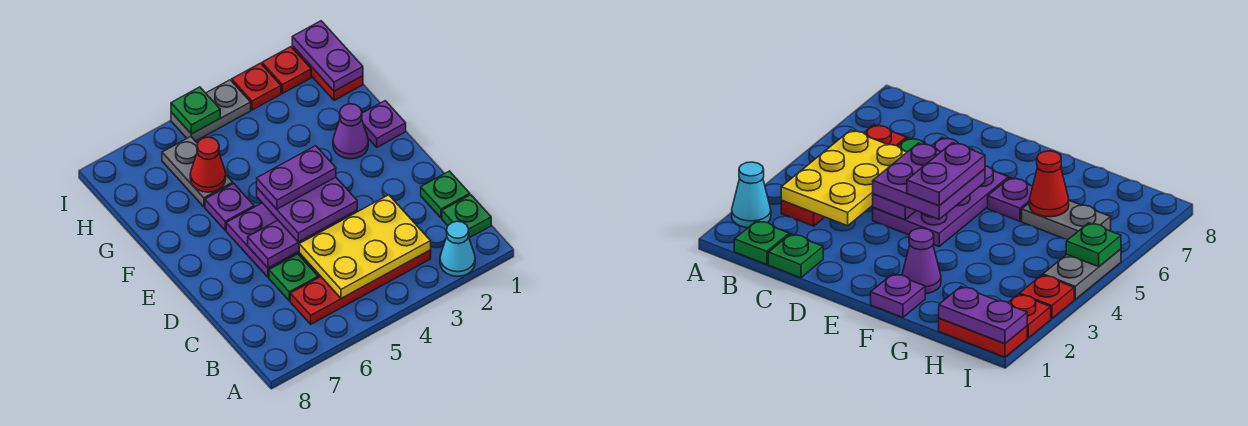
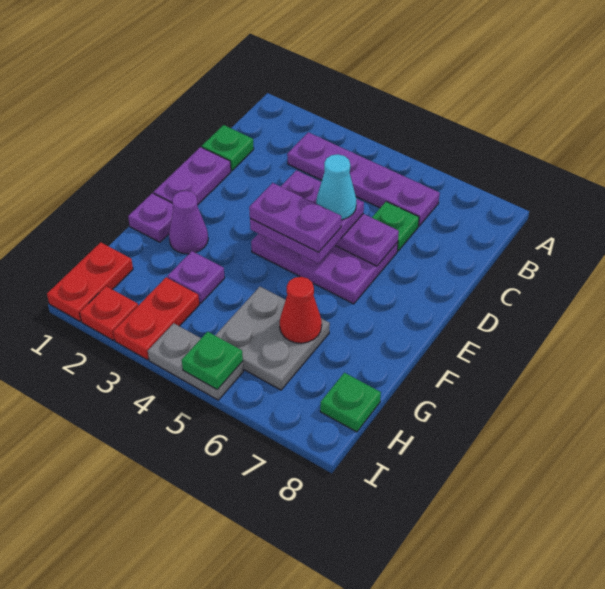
cyan 1x1 cone [440,221,475,276] -> cyan 1x1 cone moved to [316,154,356,220]
green 1x1 plate [442,195,491,238] -> green 1x1 plate moved to [320,373,381,432]
red 1x4 plate [290,250,431,324] -> purple 1x4 plate [287,132,440,226]
yellow 2x3 plate [299,195,431,299] -> none
purple 1x1 plate [205,183,254,230] -> purple 1x1 plate moved to [167,251,225,303]
grey 1x2 plate [162,137,233,207] -> grey 2x2 plate [215,287,330,390]
purple 1x2 plate [292,21,363,91] -> purple 1x2 plate moved to [154,147,231,204]
red 1x1 plate [232,63,281,110] -> red 1x2 plate [113,277,199,360]

